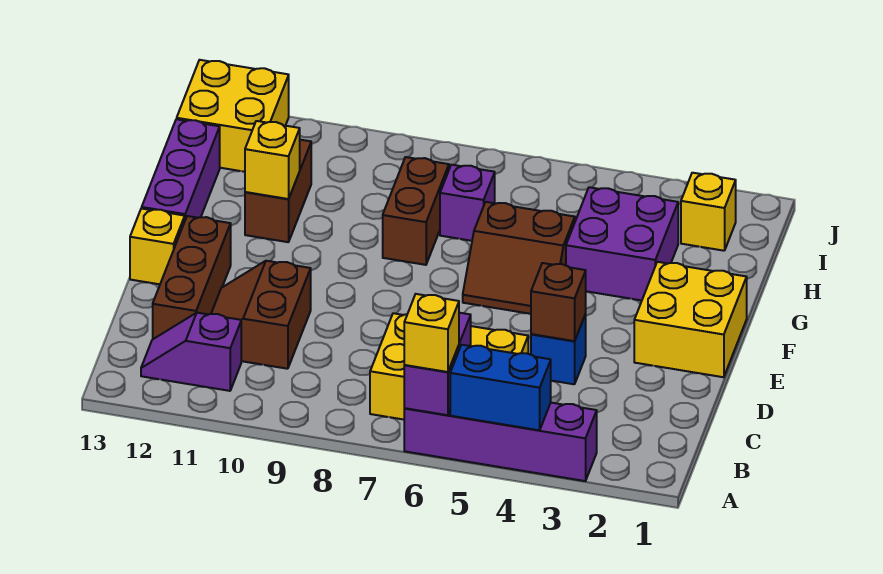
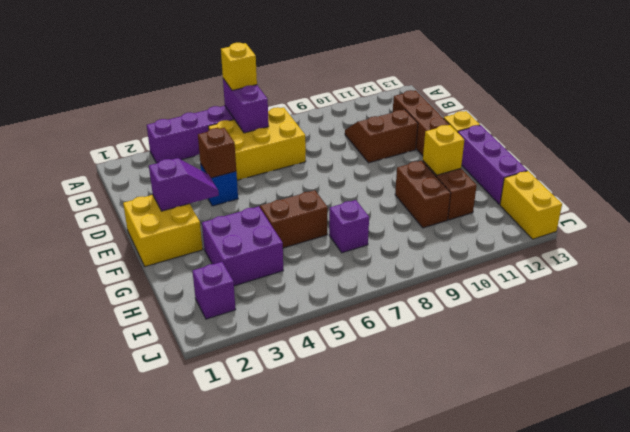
blue 1x2 brick [450,345,551,430] -> none
purple 1x2 slope [141,313,241,391] -> purple 1x2 slope moved to [149,158,219,211]
brown 2x2 slope [211,261,311,369] -> brown 2x2 slope turned to [345,110,418,163]
brown 1x2 brick [383,157,449,265] -> brown 1x2 brick moved to [395,161,451,228]
yellow 1x1 brick [681,173,736,251] -> purple 1x1 brick [192,262,236,319]
yellow 2x2 brick [177,60,289,172] -> yellow 1x2 brick [500,171,562,239]

